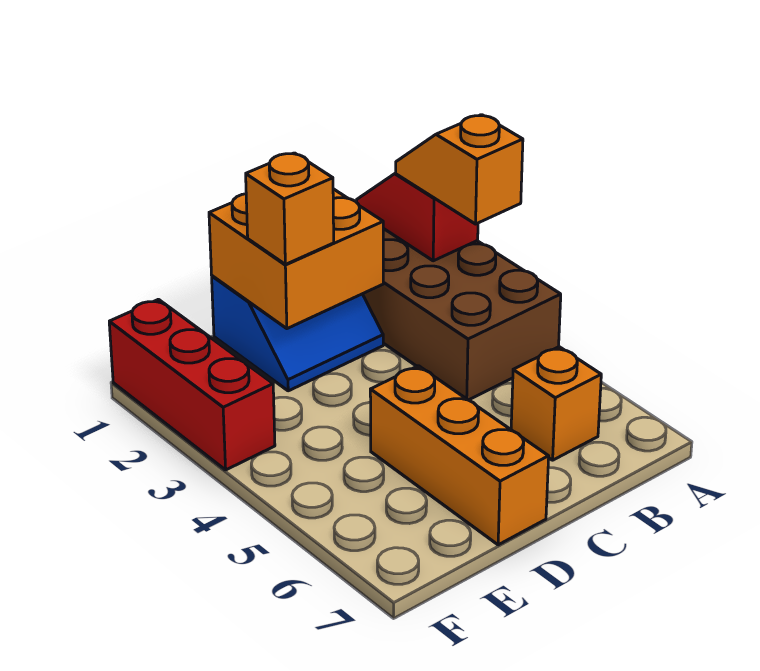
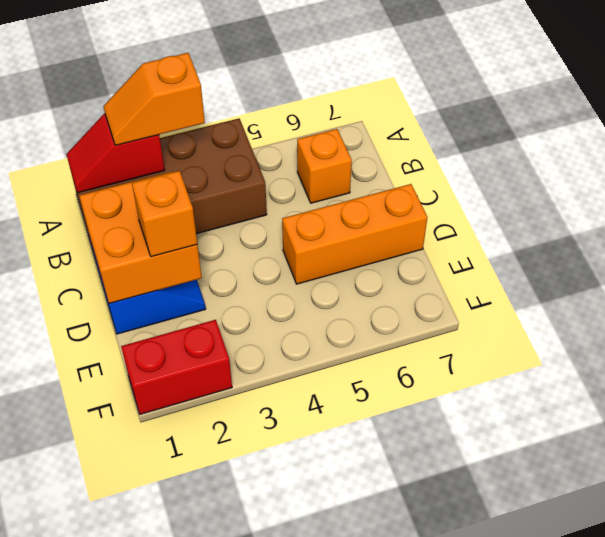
red 1x3 brick [109,299,275,470] -> red 1x2 brick [121,320,232,414]

